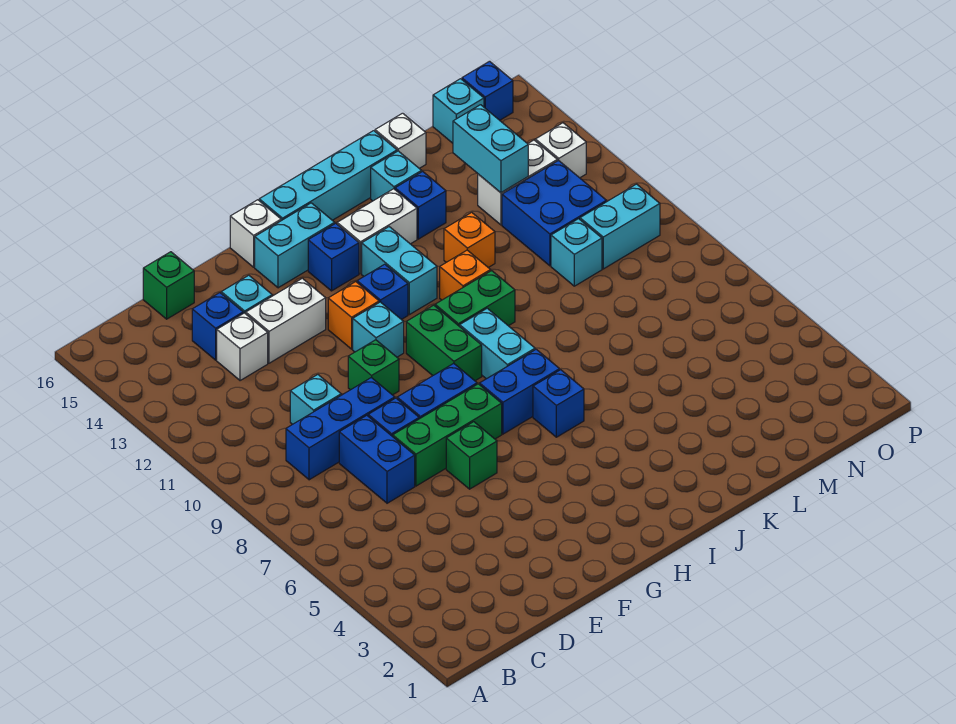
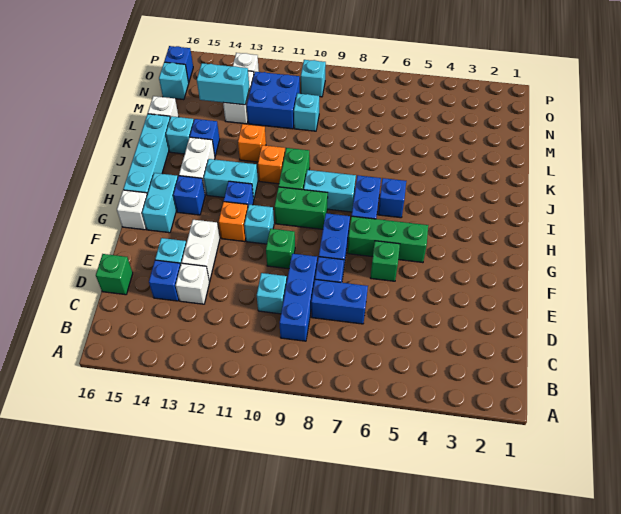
green 1x3 brick [393,384,502,486] -> green 1x3 brick turned to [347,216,428,263]
cyan 1x2 brick [580,184,660,269] -> cyan 1x1 brick [301,60,326,97]

